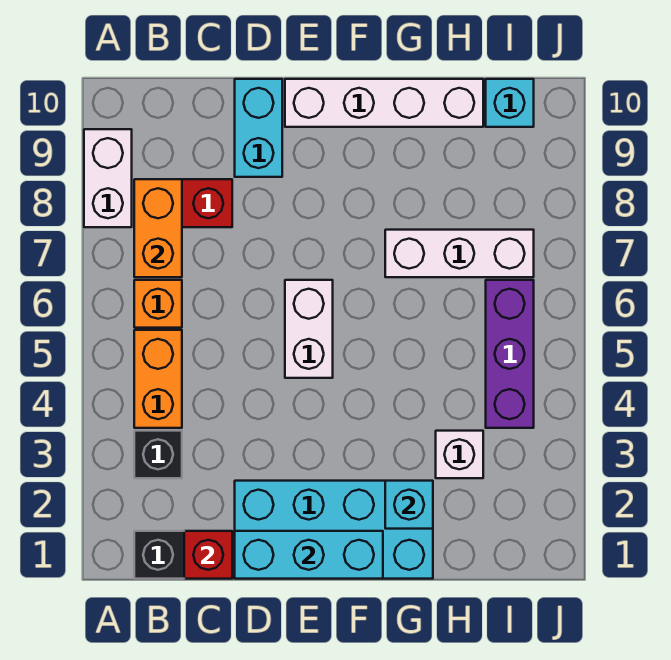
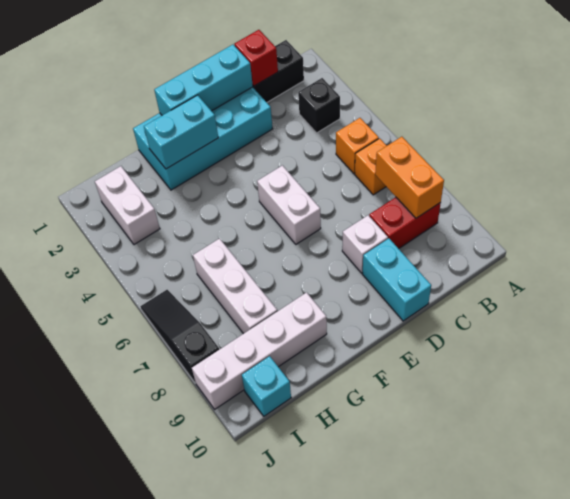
white 1x2 brick [84,129,132,227] -> white 1x2 brick moved to [95,166,160,245]
orange 1x2 brick [134,330,182,428] -> orange 1x1 brick [336,118,379,174]
white 1x4 brick [285,79,483,127] -> white 1x4 brick moved to [192,293,327,409]
cyan 1x1 brick [385,481,433,529] -> cyan 1x2 brick [144,95,218,169]
white 1x3 brick [385,230,534,277] -> white 1x3 brick turned to [193,239,277,334]
white 1x1 brick [436,431,483,478] -> white 1x1 brick moved to [342,215,388,273]
purple 1x3 brick [486,280,534,428] -> none
none -> black 1x3 slope [140,290,219,383]

